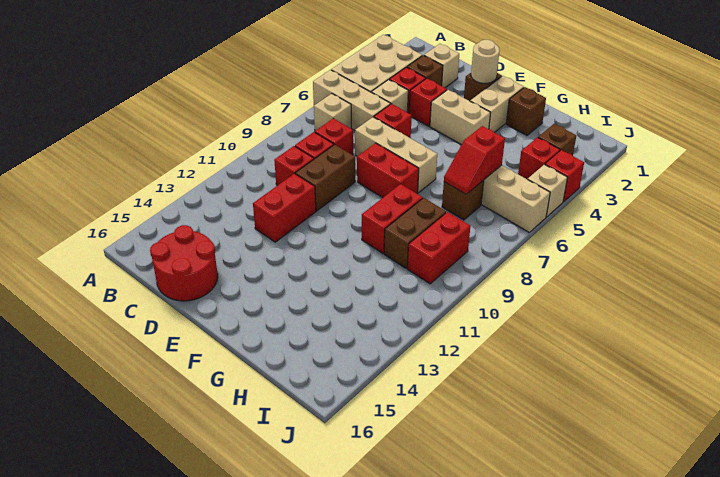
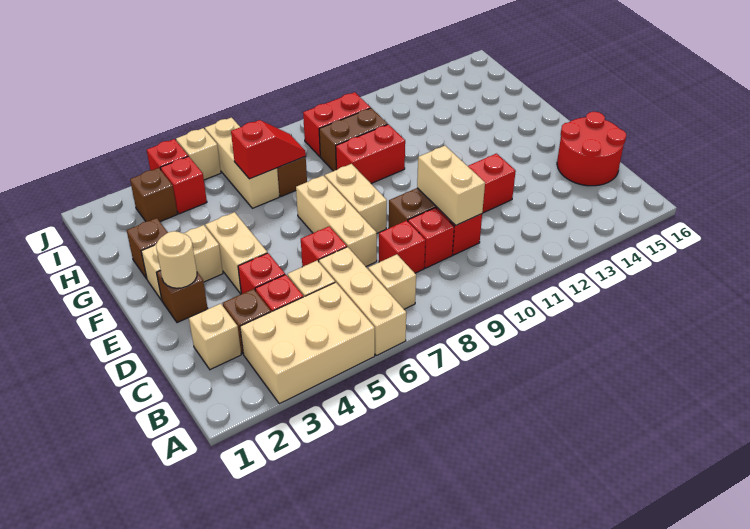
none -> tan 1x2 brick [417,146,485,225]
red 1x2 brick [357,143,419,198] -> tan 1x2 brick [325,164,387,233]

